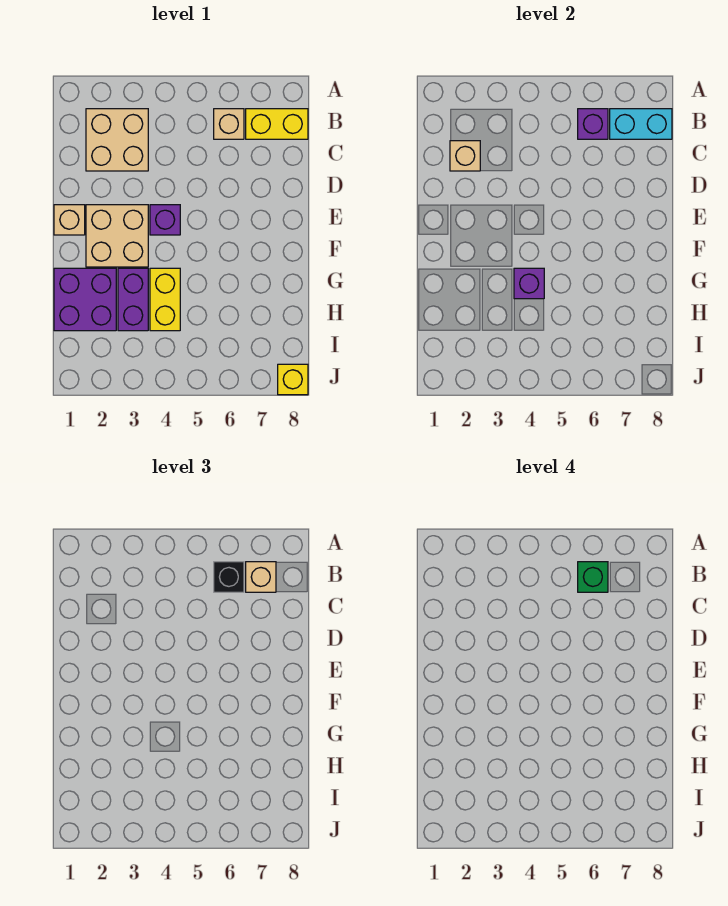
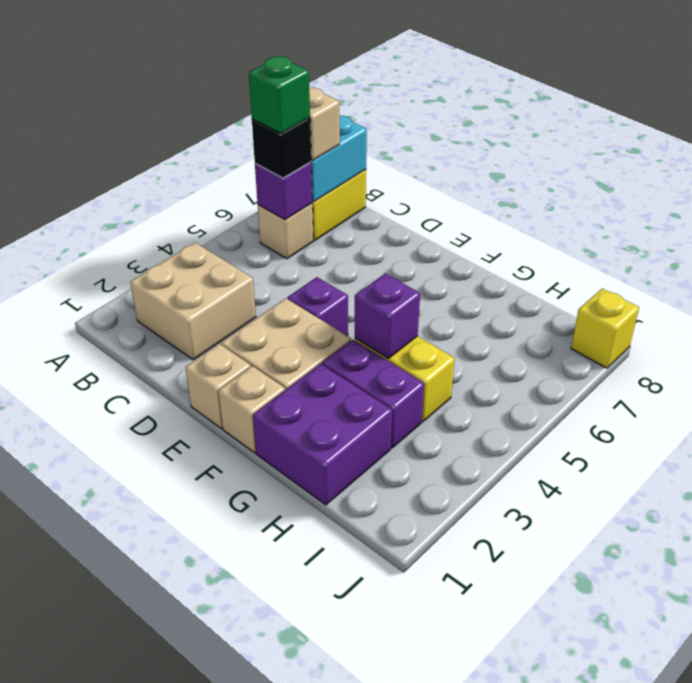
tan 1x1 brick [450,141,480,171] -> tan 1x1 brick moved to [218,366,285,453]

